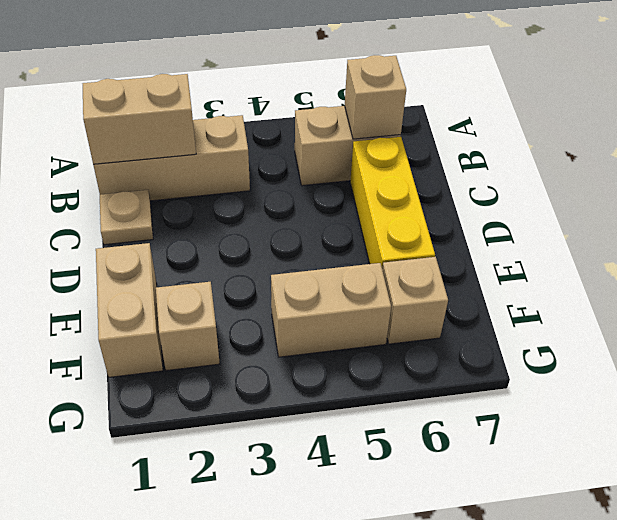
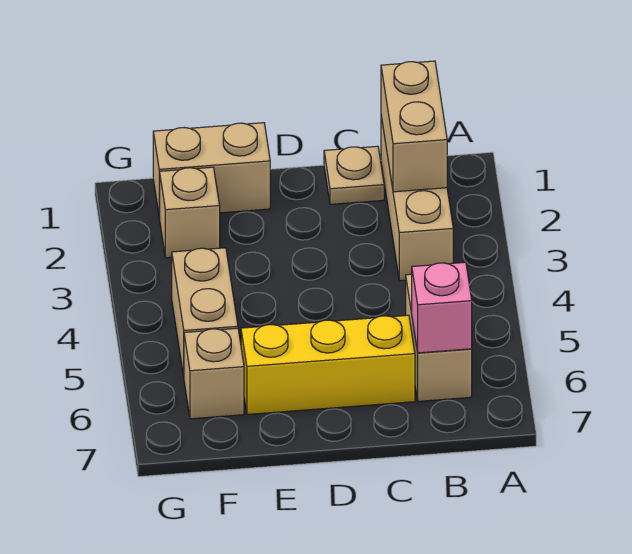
tan 1x1 brick [345,55,406,139] -> pink 1x1 brick [412,262,472,353]

